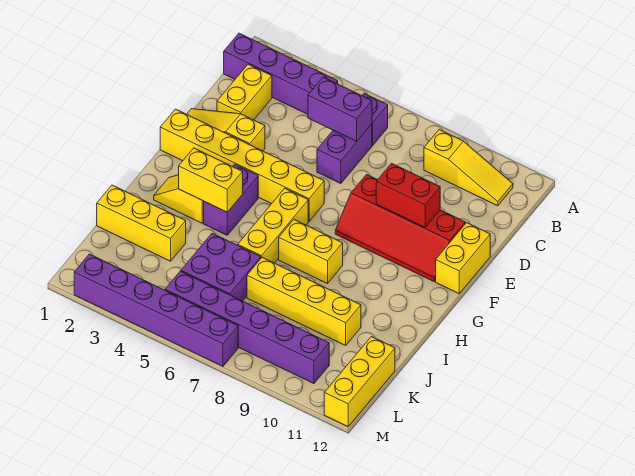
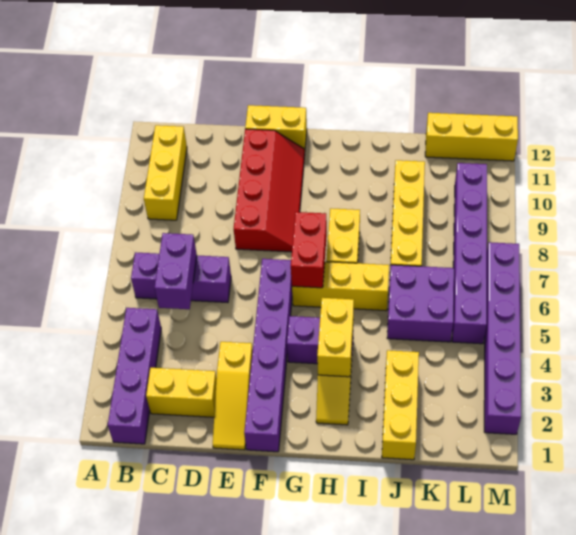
yellow 1x3 slope [424,130,513,206] -> yellow 1x3 brick [144,125,187,220]
red 1x2 brick [376,163,440,227] -> red 1x2 brick moved to [291,212,327,288]
yellow 1x6 brick [160,109,324,221] -> purple 1x6 brick [244,259,292,452]

